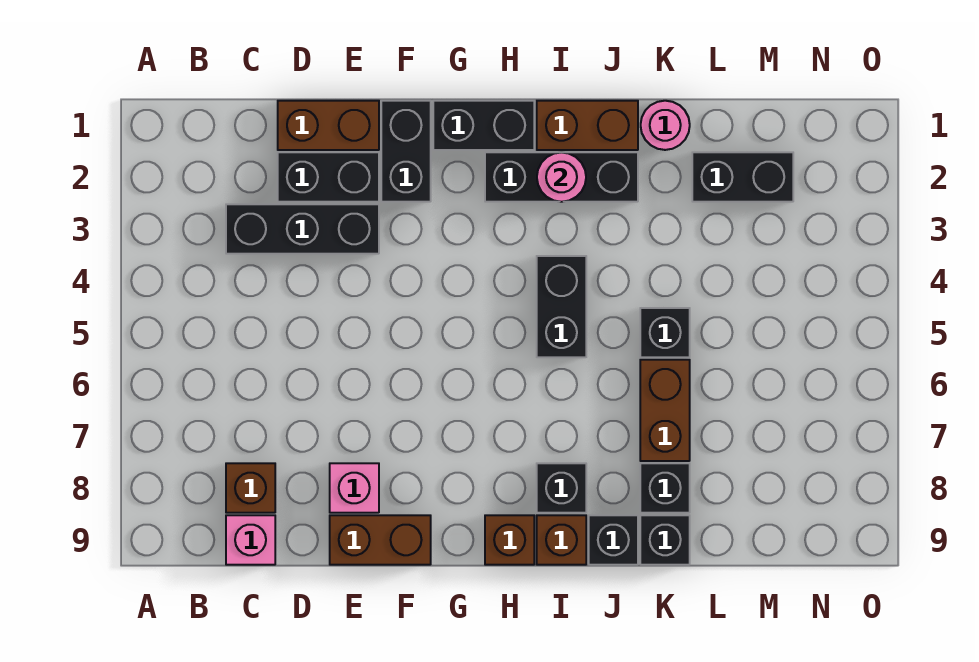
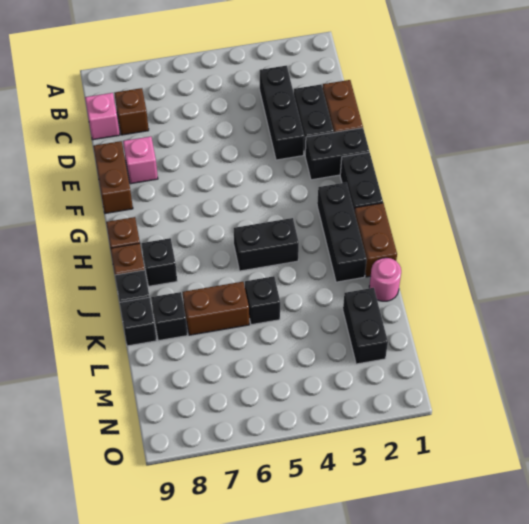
pink 1x1 round brick [537,152,586,202] -> none

